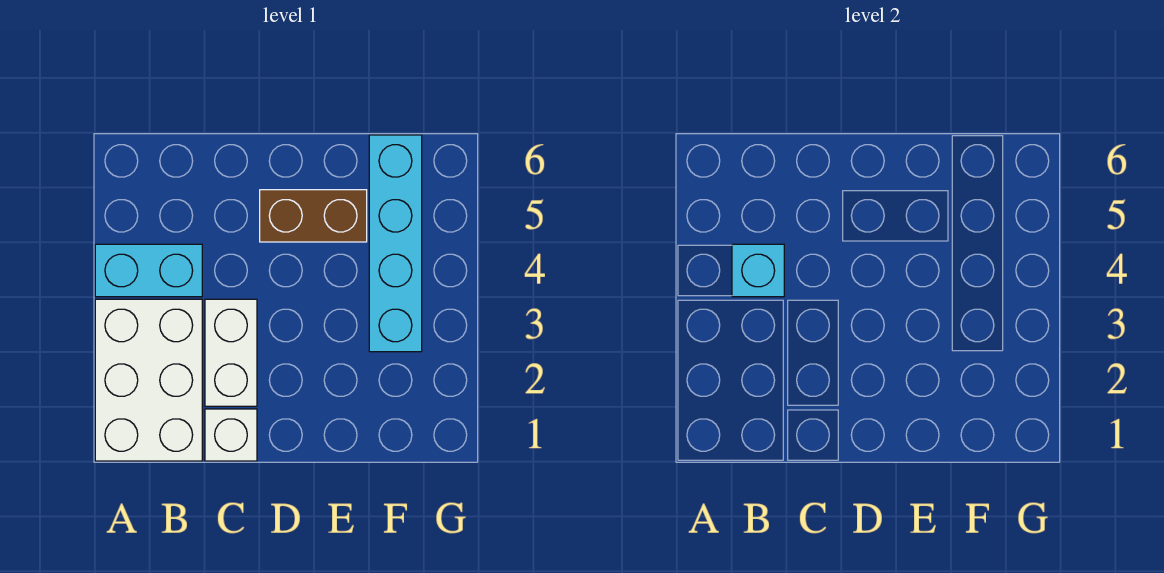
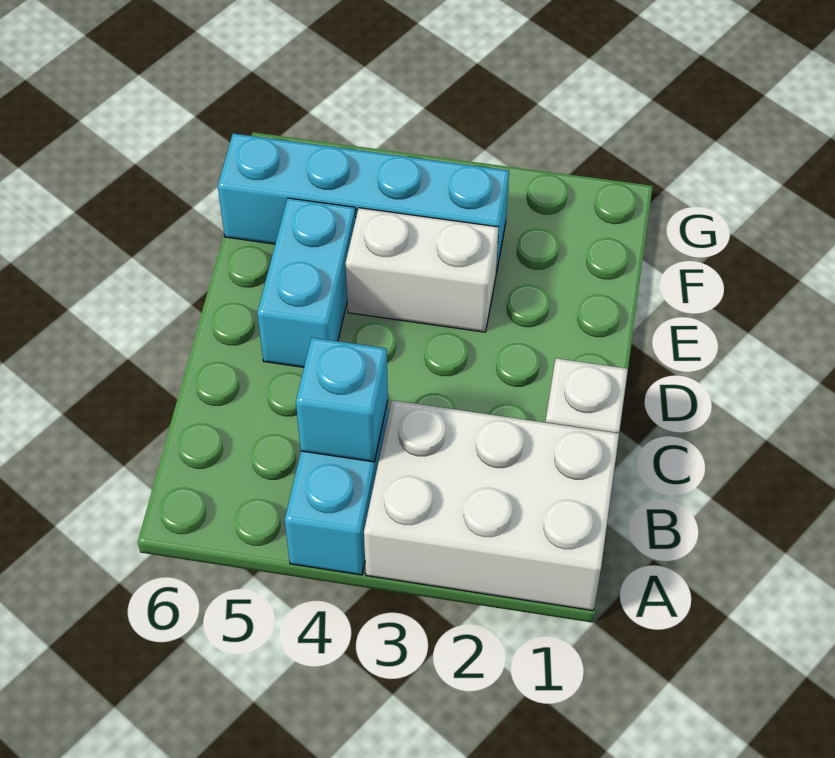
white 1x2 brick [205,299,257,406] -> white 1x2 brick moved to [345,208,499,332]
brown 1x2 brick [260,190,367,242] -> cyan 1x2 brick [257,198,356,367]

